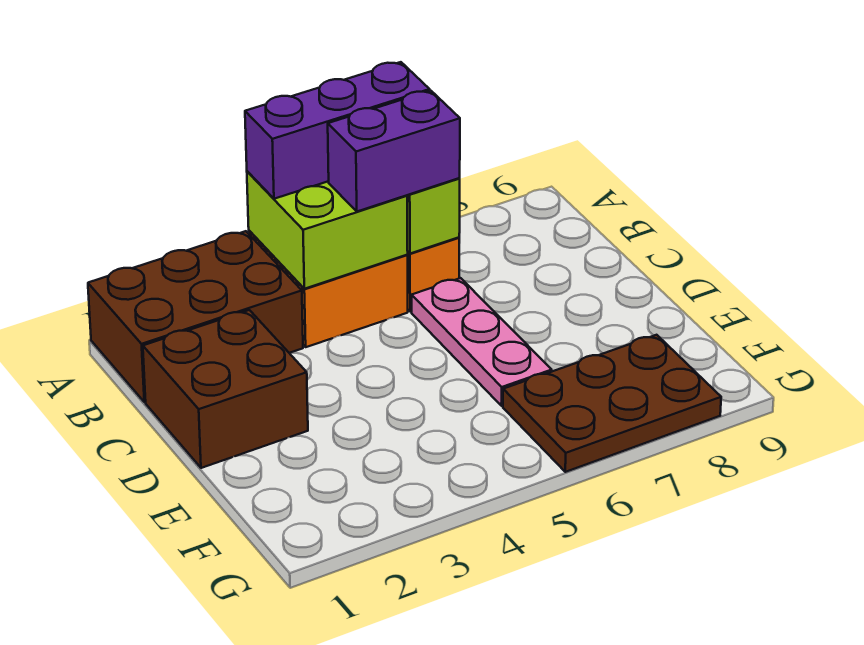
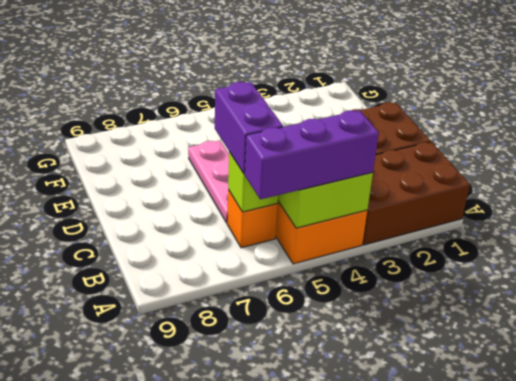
purple 1x2 brick [328,91,460,211] -> purple 1x2 brick turned to [215,82,283,174]
brown 2x3 plate [503,335,721,472] -> none

